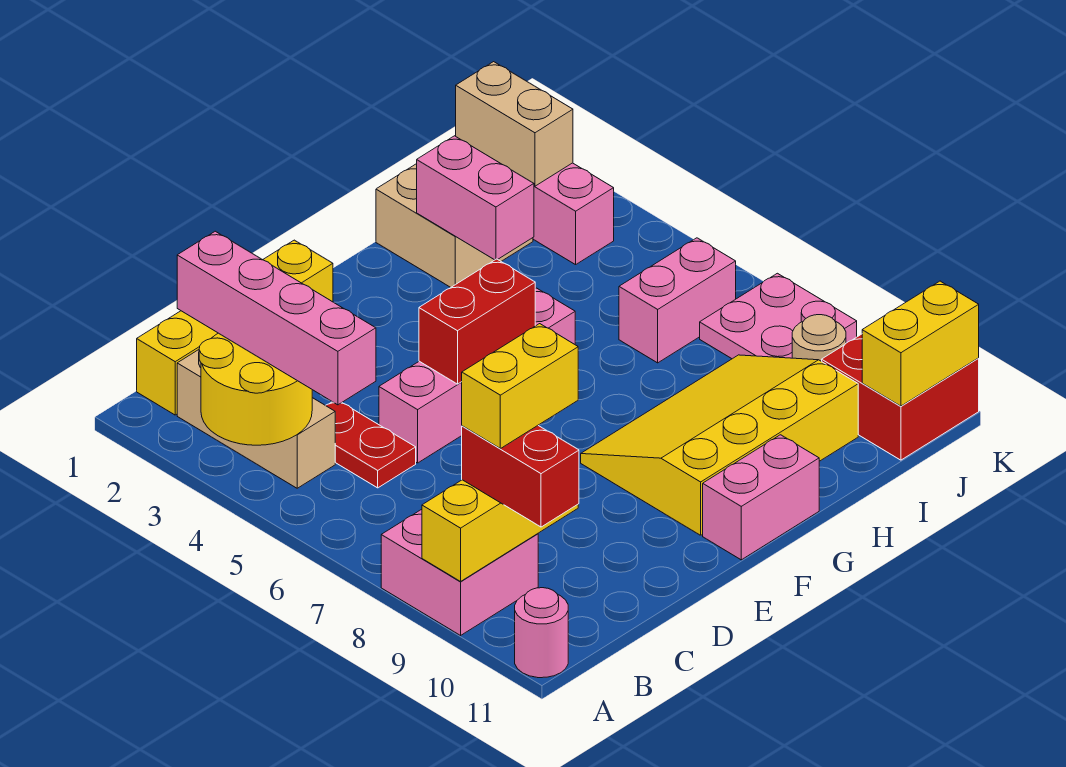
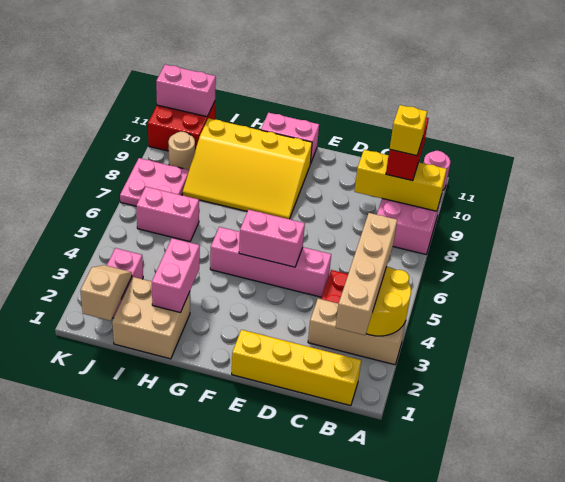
tan 1x3 brick [177,350,335,488] -> tan 1x3 brick turned to [308,299,405,365]
pink 1x4 brick [177,231,376,405] -> tan 1x4 brick [336,213,397,335]
yellow 1x2 brick [462,324,578,449] -> yellow 1x1 brick [390,105,427,156]
red 1x2 brick [419,259,535,384] -> pink 1x2 brick [239,210,305,267]
tan 1x2 brick [456,62,573,186] -> tan 1x2 slope [80,265,132,321]
yellow 1x2 brick [862,281,979,406] -> pink 1x2 brick [156,65,216,117]

